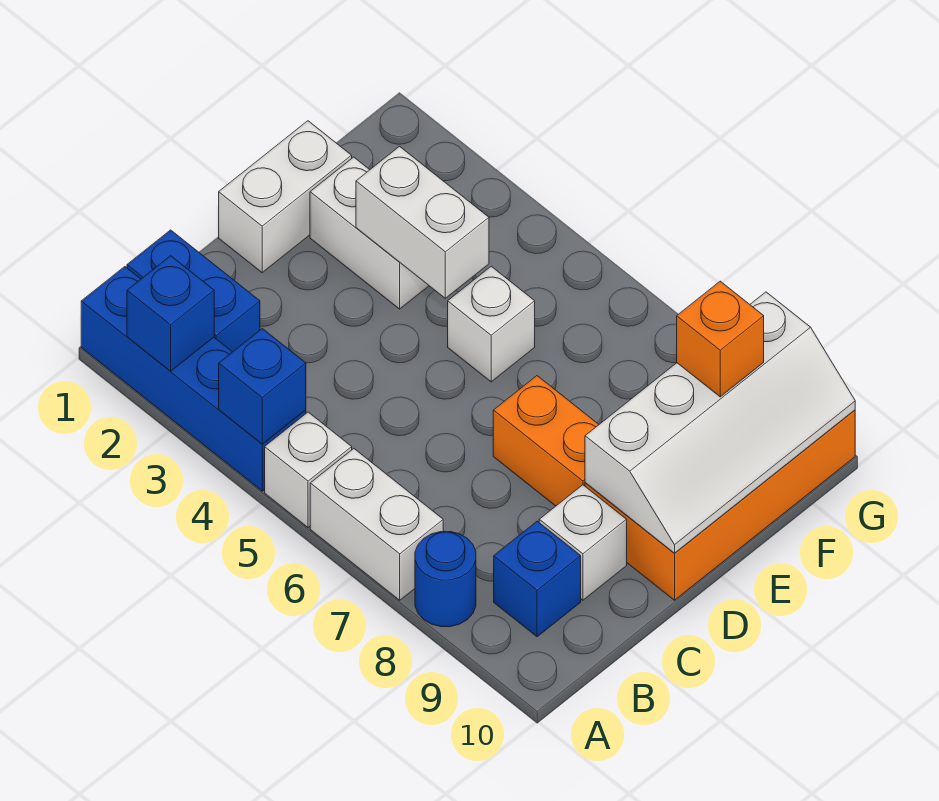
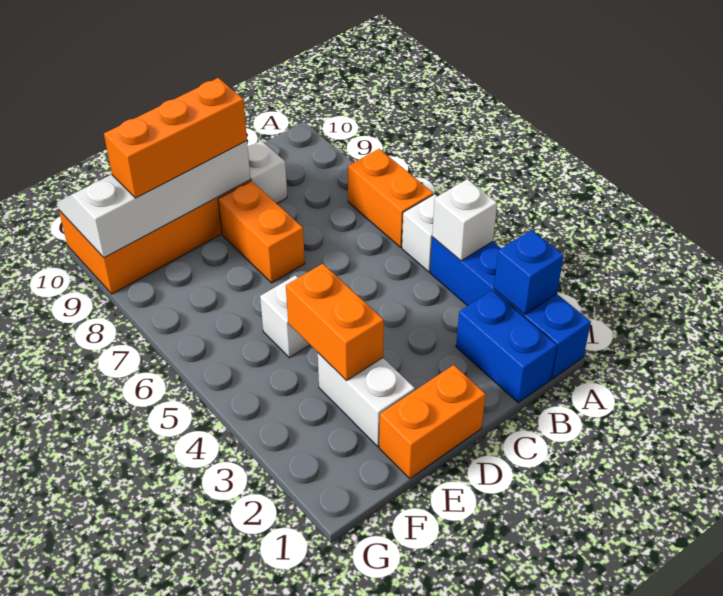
blue 1x1 brick [219,329,306,444] -> white 1x1 brick [432,179,497,261]
white 1x2 brick [310,449,443,600] -> orange 1x2 brick [348,149,433,247]
blue 1x1 round brick [415,532,476,627] -> none
blue 1x1 brick [494,521,581,637] -> none
white 1x2 brick [219,121,352,273] -> orange 1x2 brick [379,365,486,479]
white 1x2 brick [356,146,489,298] -> orange 1x2 brick [286,264,384,381]
orange 1x1 brick [677,281,764,397] -> orange 1x3 brick [104,78,247,198]

